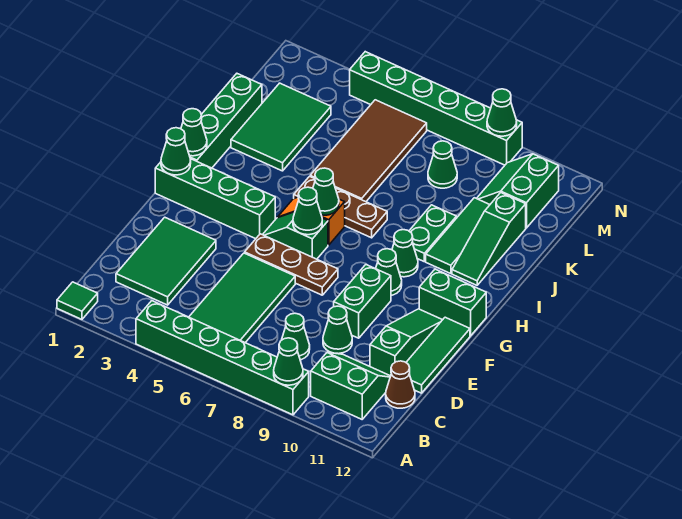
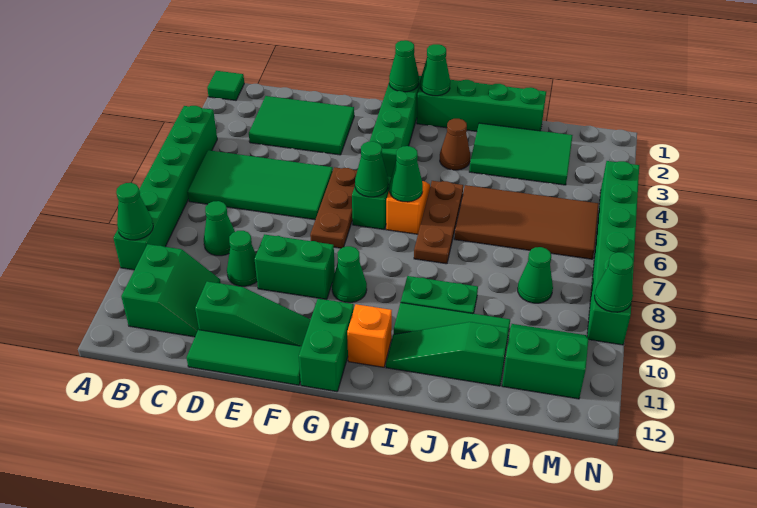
brown 1x1 cone [386,361,415,408] -> brown 1x1 cone moved to [440,119,470,170]
green 1x1 cone [392,230,418,277] -> none
none -> orange 1x1 brick [347,304,392,367]

